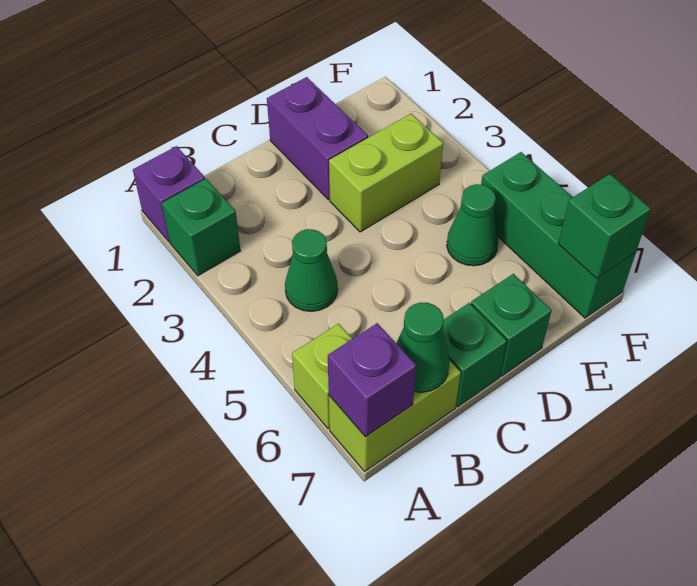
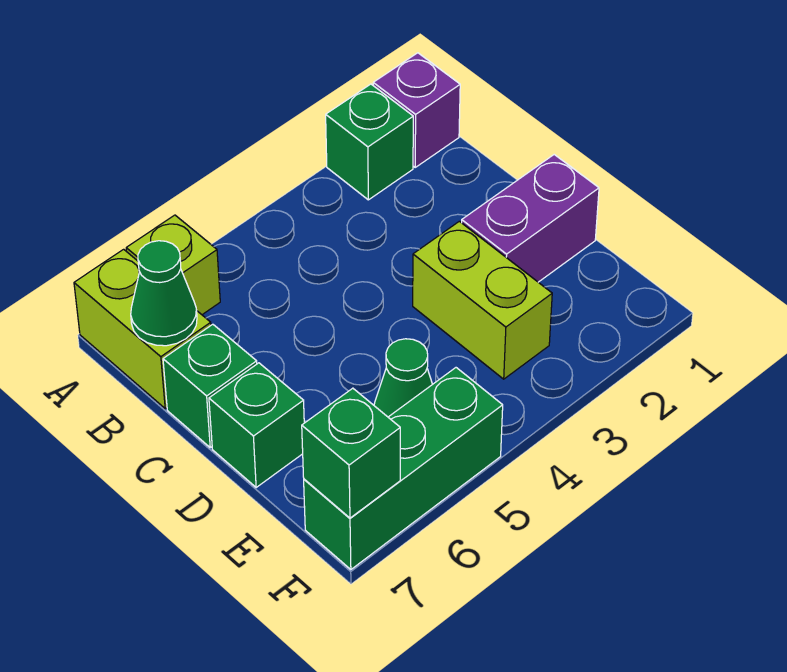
purple 1x1 brick [328,323,417,437] -> none
green 1x1 cone [285,229,338,311] -> none

